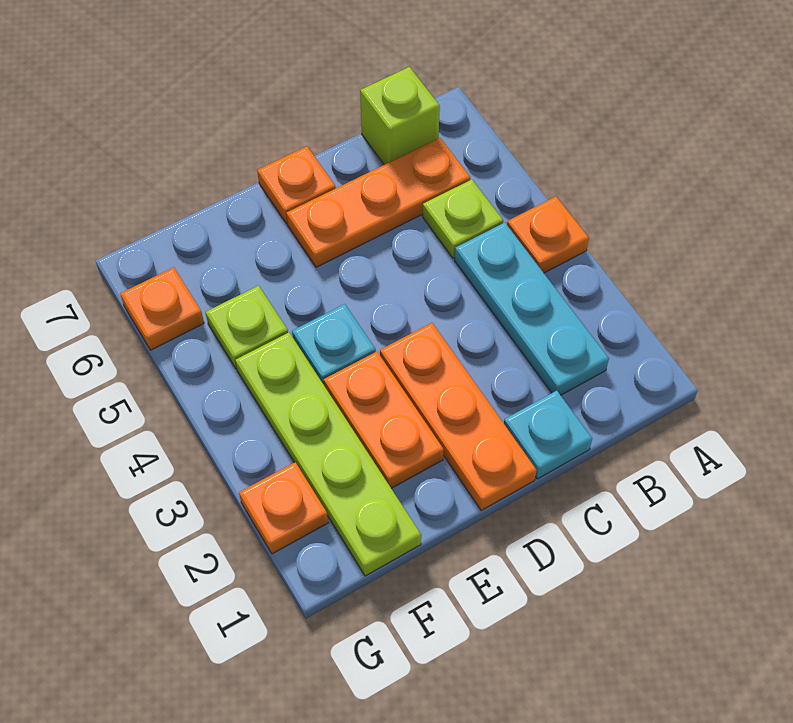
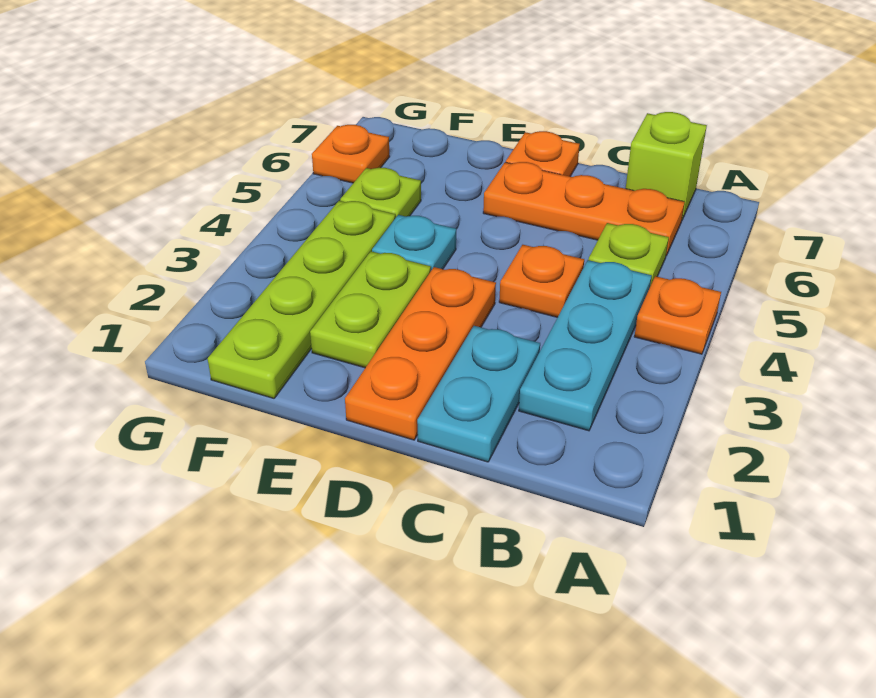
cyan 1x1 plate [504,391,592,479] -> cyan 1x2 plate [417,326,540,462]
orange 1x2 plate [324,352,444,488] -> lime 1x2 plate [310,251,431,368]
orange 1x1 plate [239,462,328,554] -> orange 1x1 plate moved to [499,245,584,317]

